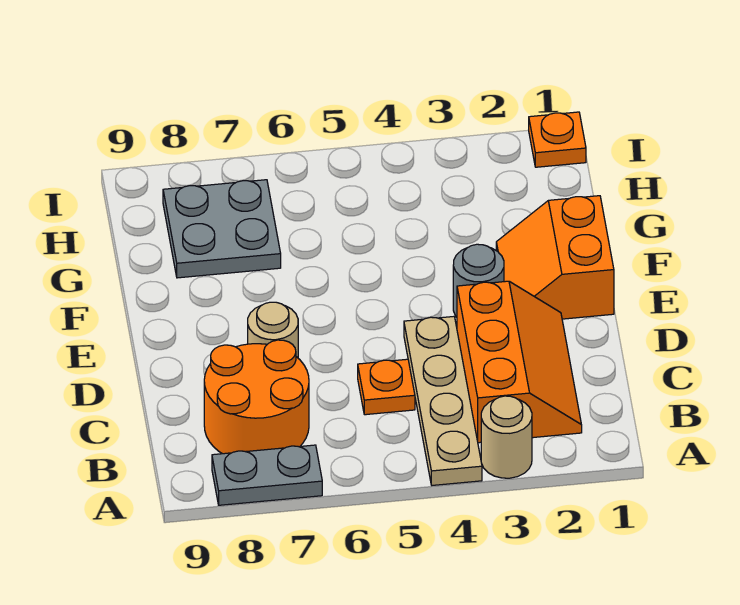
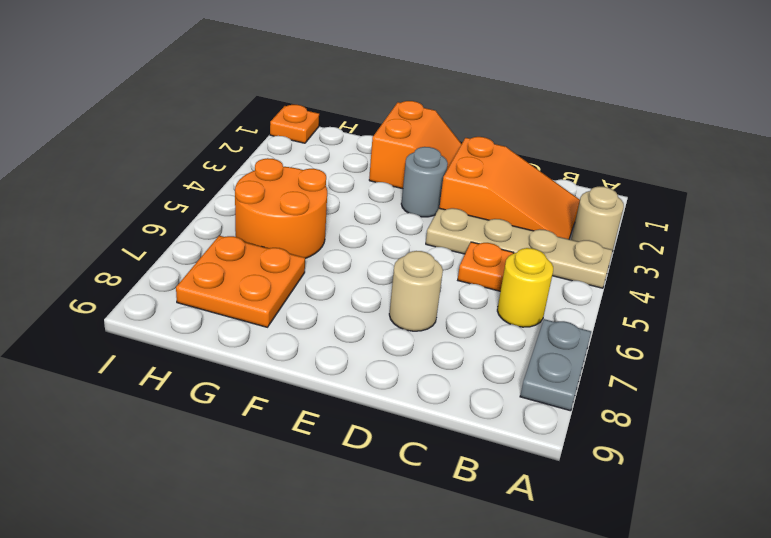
orange 2x3 slope [457,281,582,443] -> orange 2x3 slope turned to [440,137,580,239]
none -> yellow 1x1 round brick [497,248,553,327]
orange 2x2 round brick [204,340,309,454] -> orange 2x2 round brick moved to [235,158,327,259]
orange 2x2 slope [496,196,614,319] -> orange 2x2 slope turned to [369,101,462,189]
grey 2x2 plate [163,180,281,278] -> orange 2x2 plate [176,236,305,327]

